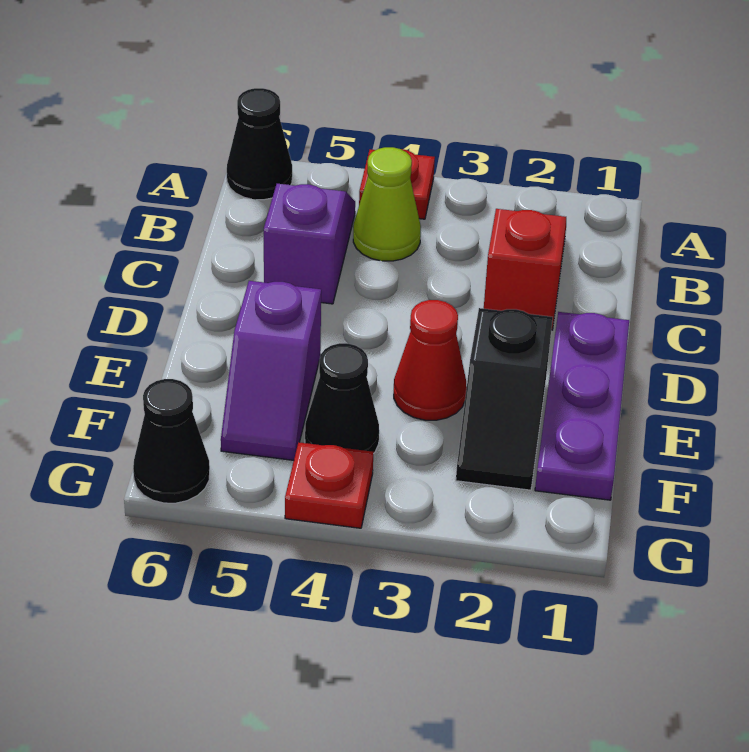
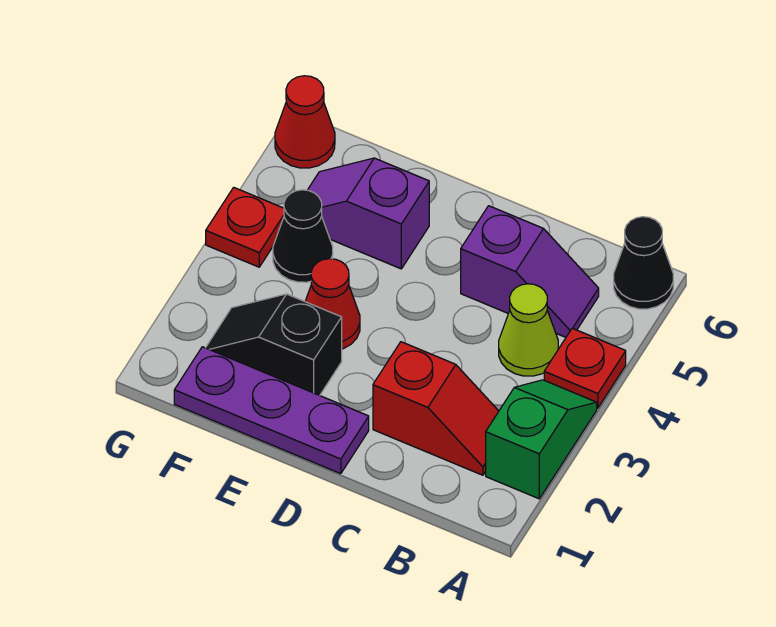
none -> green 1x2 slope [486,380,597,499]
black 1x1 cone [133,379,210,503] -> red 1x1 cone [275,76,335,168]

